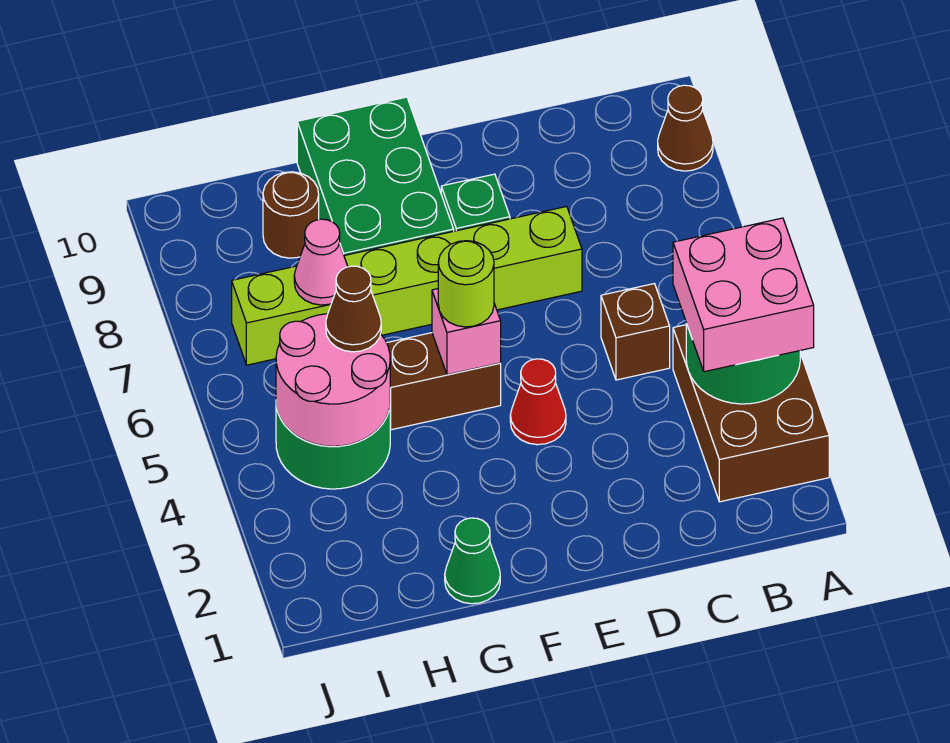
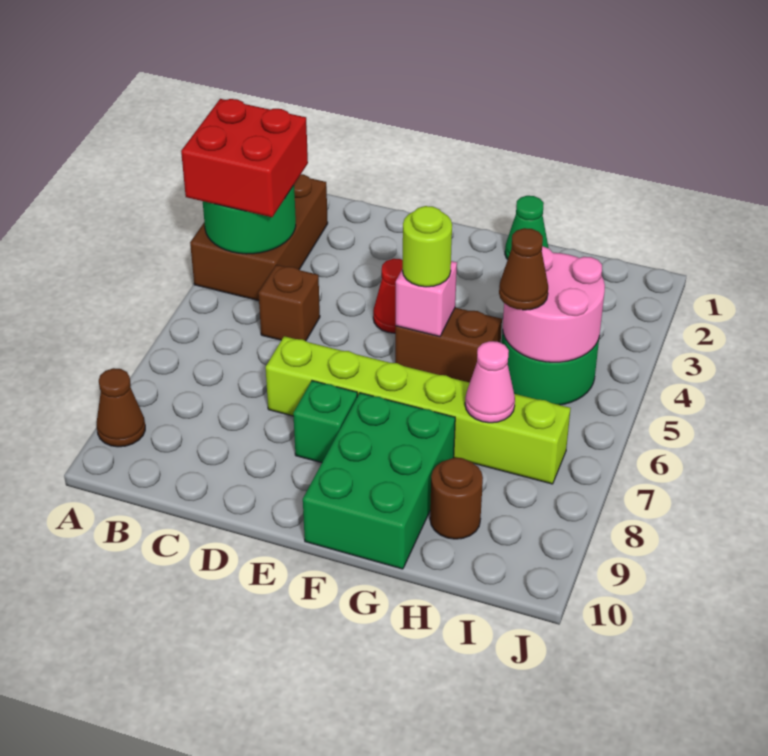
pink 2x2 brick [673,218,814,372] -> red 2x2 brick [181,99,308,217]

